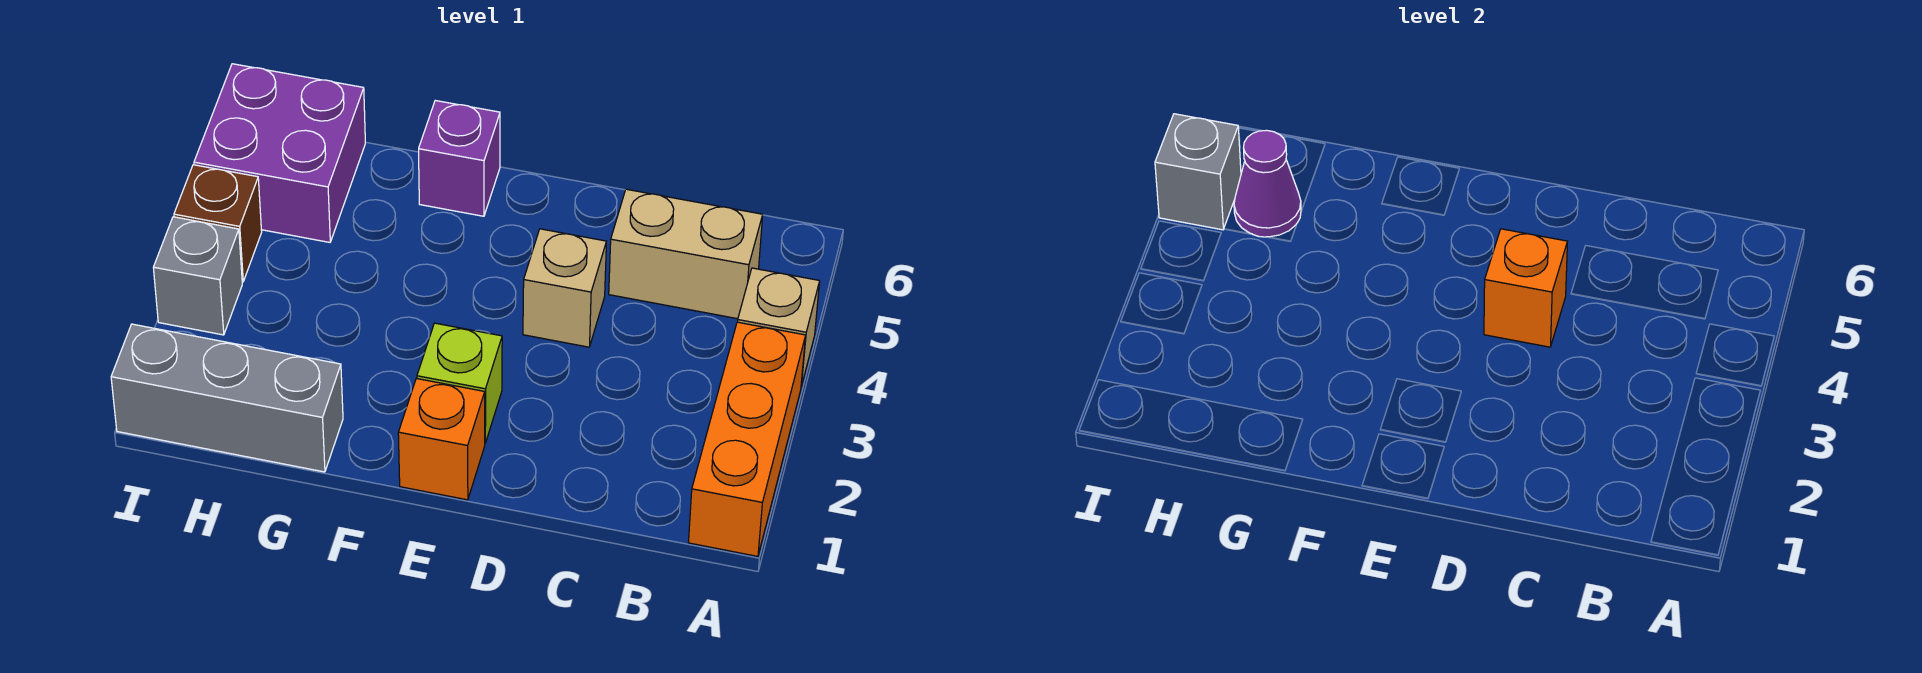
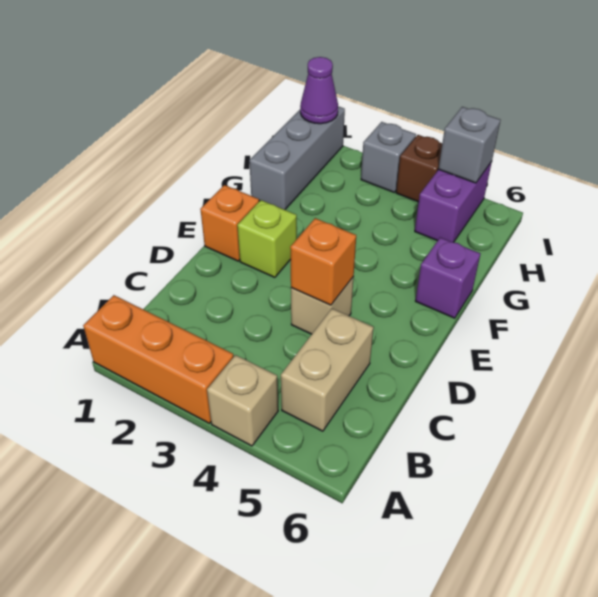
purple 2x2 brick [194,64,365,242] -> purple 1x2 brick [415,162,492,242]
purple 1x1 cone [1234,130,1301,237] -> purple 1x1 cone moved to [300,57,338,124]

